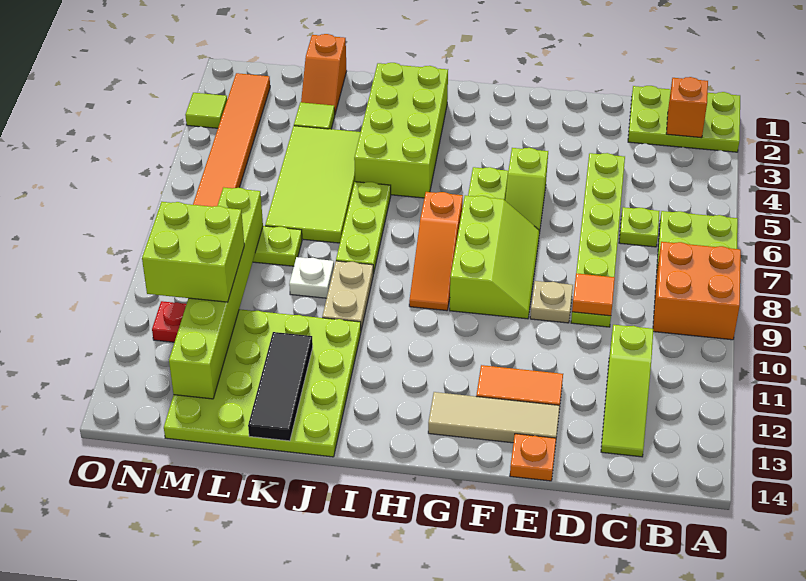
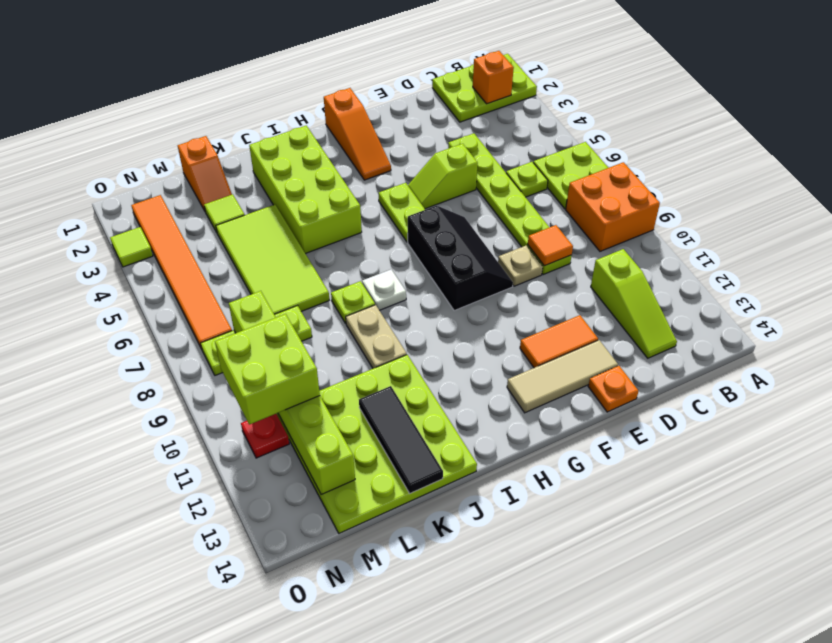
lime 1x2 slope [505,148,548,234] -> lime 1x2 slope turned to [408,144,478,209]
lime 2x3 slope [450,195,540,319] -> black 2x3 slope [408,206,513,311]
orange 1x3 slope [409,192,463,311] -> orange 1x3 slope moved to [324,88,391,180]
lime 1x3 plate [336,182,391,274] -> lime 1x1 plate [331,281,375,323]
white 1x1 plate [289,257,334,298] -> white 1x1 plate moved to [362,269,406,310]

